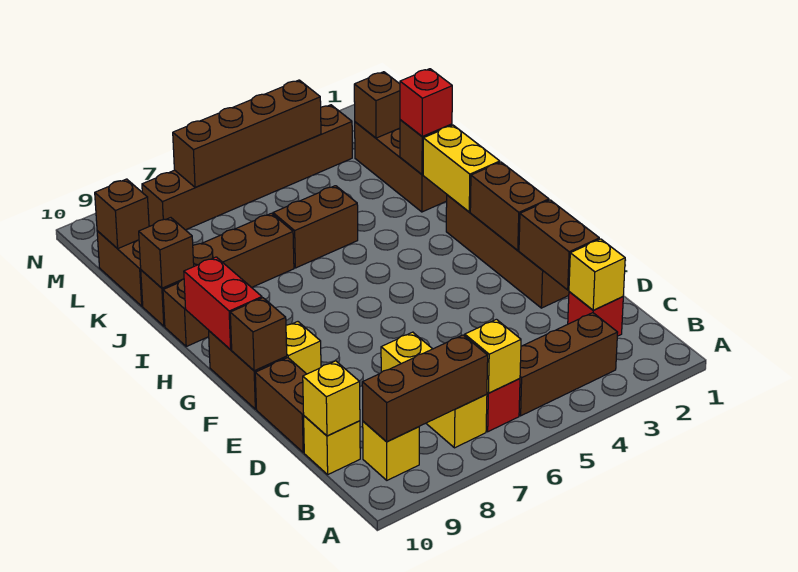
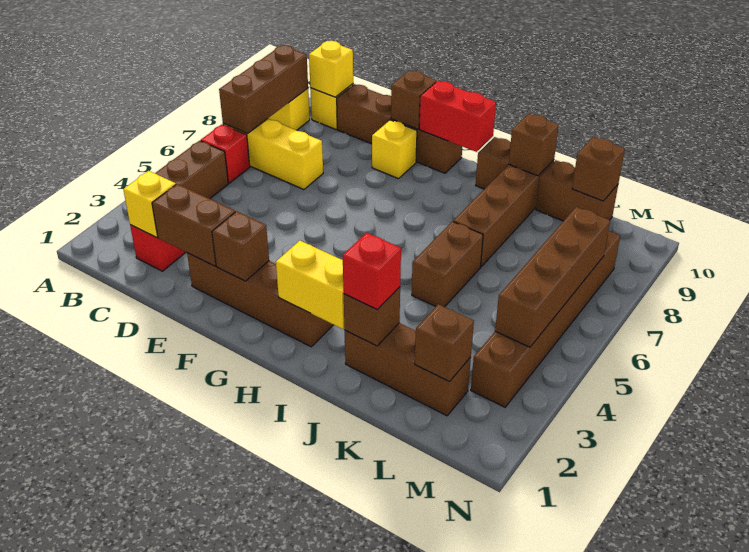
yellow 1x1 brick [465,319,521,393] -> none
brown 1x2 brick [470,162,549,250] -> brown 1x1 brick [212,211,269,281]

